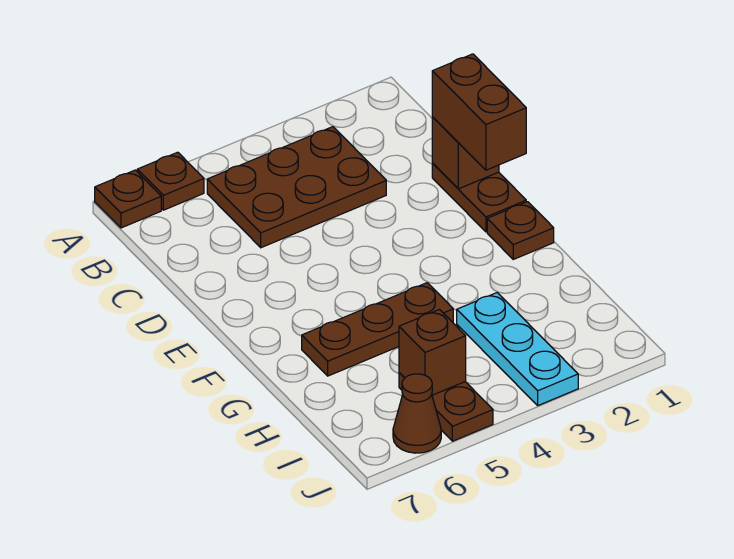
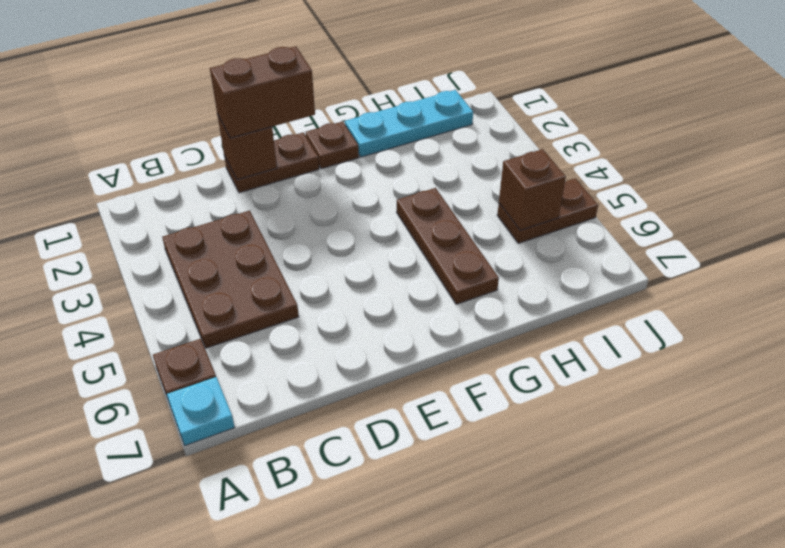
brown 1x1 plate [95,170,161,228] -> cyan 1x1 plate [167,377,235,446]
cyan 1x3 plate [457,293,578,405] -> cyan 1x3 plate moved to [345,90,473,157]
brown 1x1 cone [393,374,441,453] -> none

